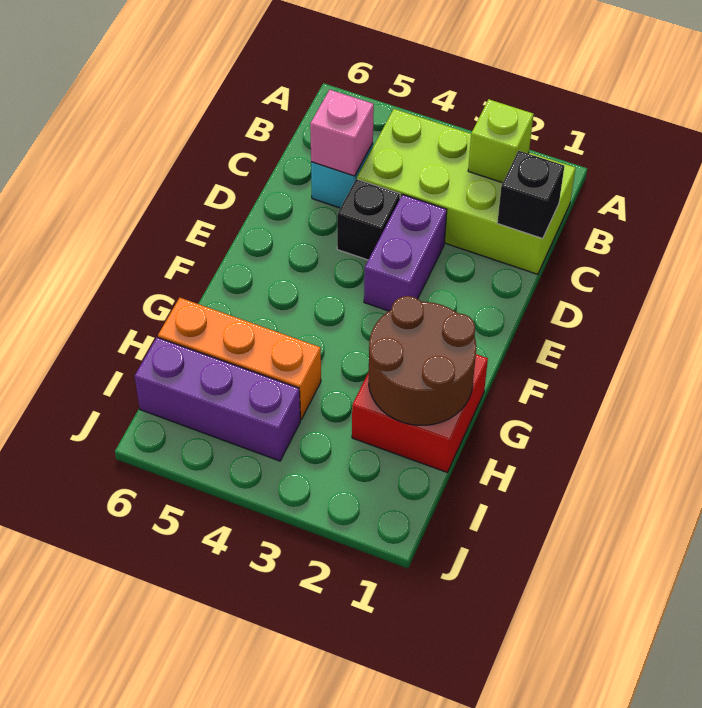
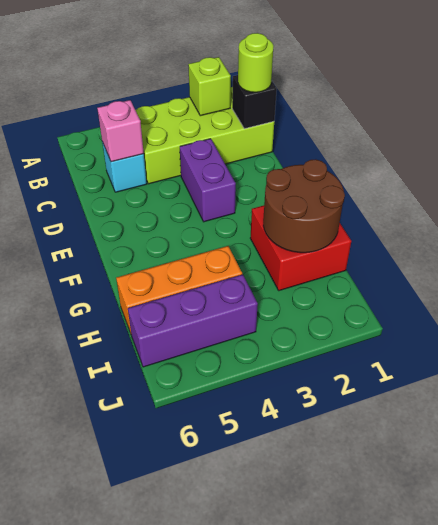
none -> lime 1x1 round brick [238,33,273,92]
black 1x1 brick [337,179,400,260] -> none

